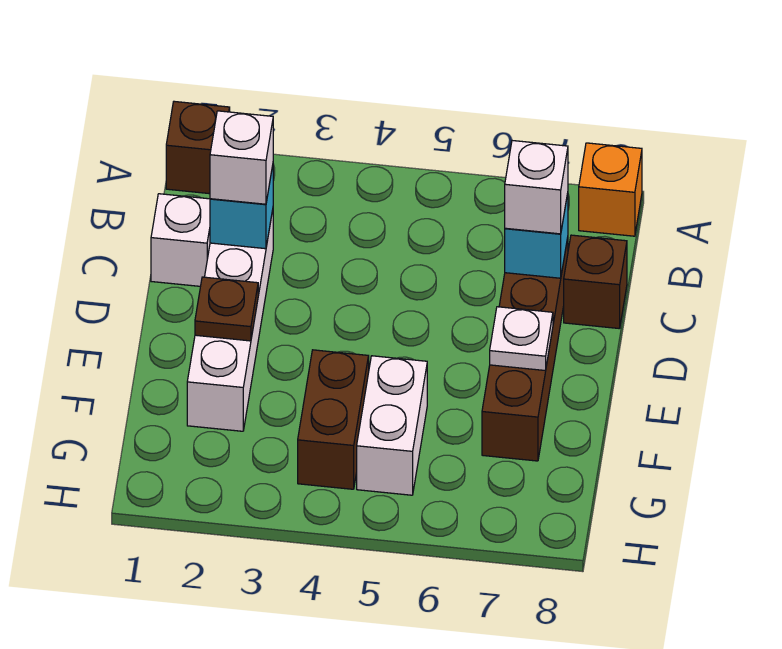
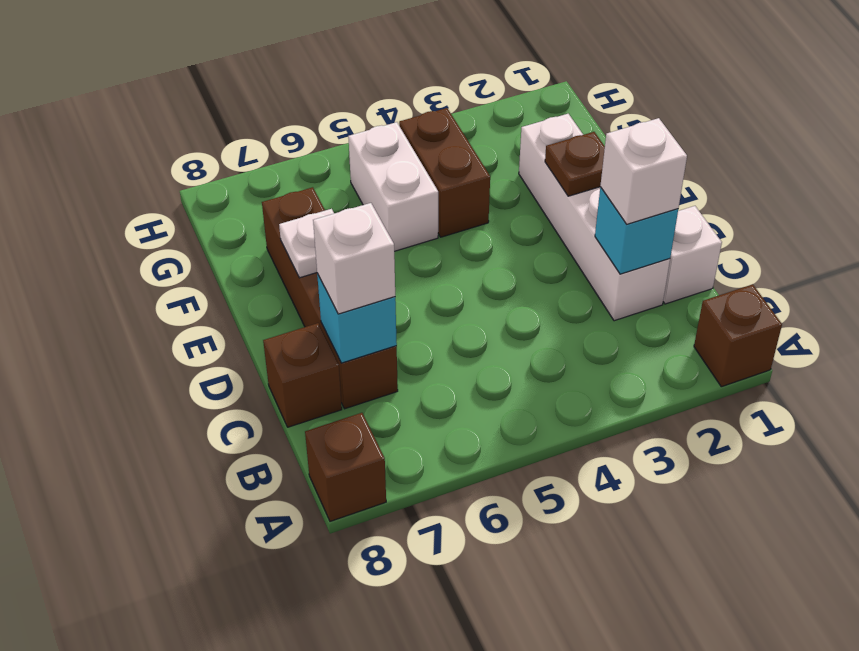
orange 1x1 brick [579,143,642,236] -> brown 1x1 brick [305,413,386,521]

